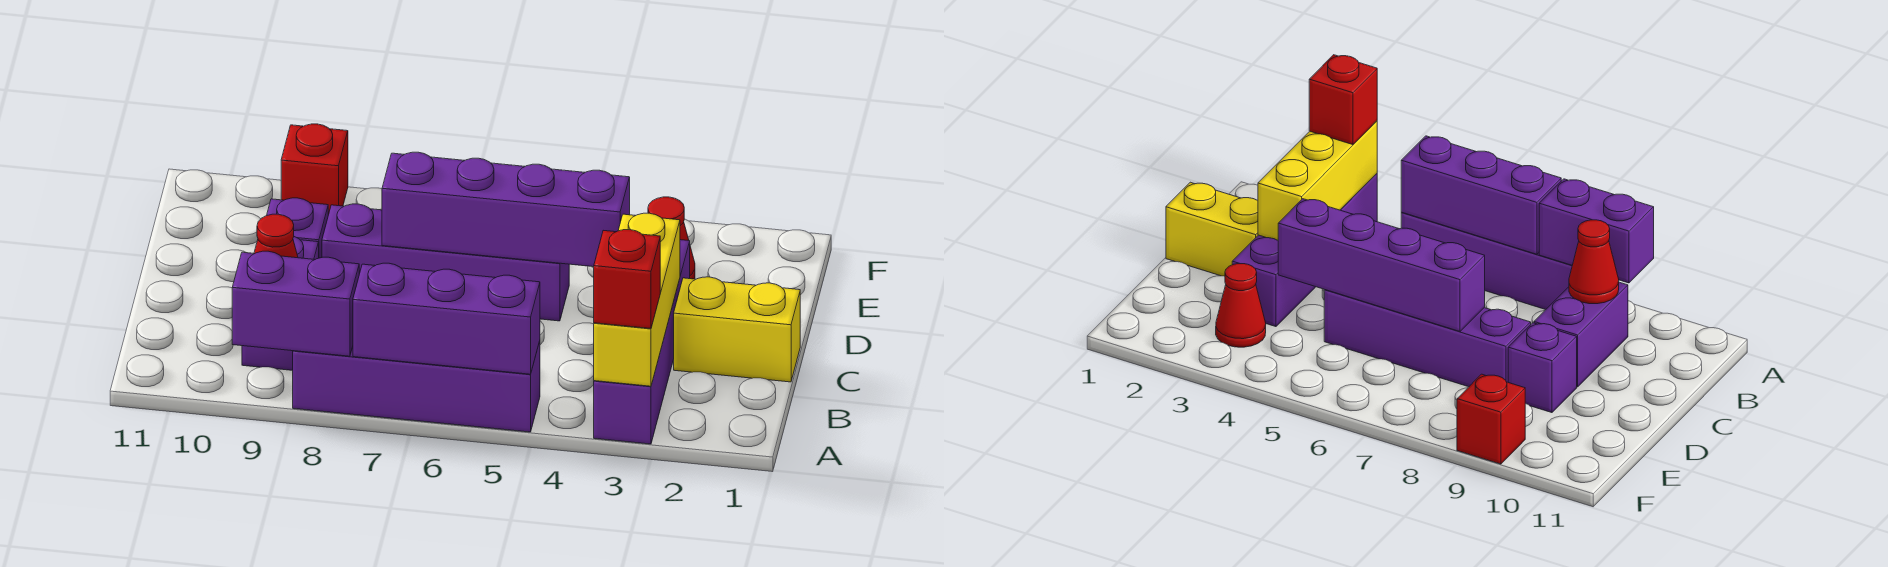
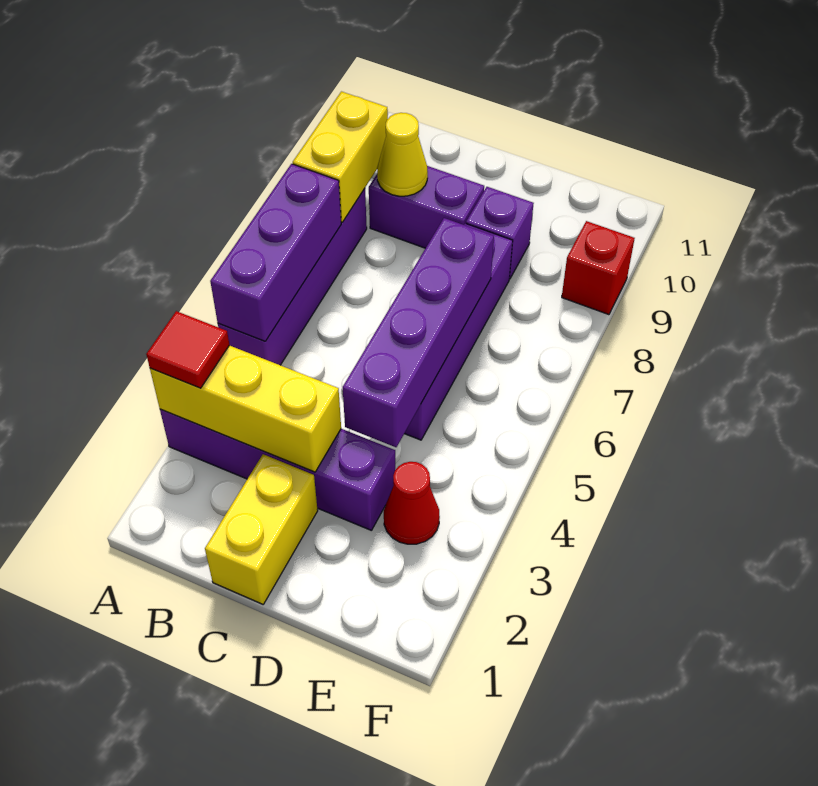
red 1x1 brick [594,230,660,329] -> red 1x1 tile [146,311,229,388]
purple 1x2 brick [232,251,359,356] -> yellow 1x2 brick [293,92,388,222]
red 1x1 cone [254,214,298,258] -> yellow 1x1 cone [377,113,428,196]

